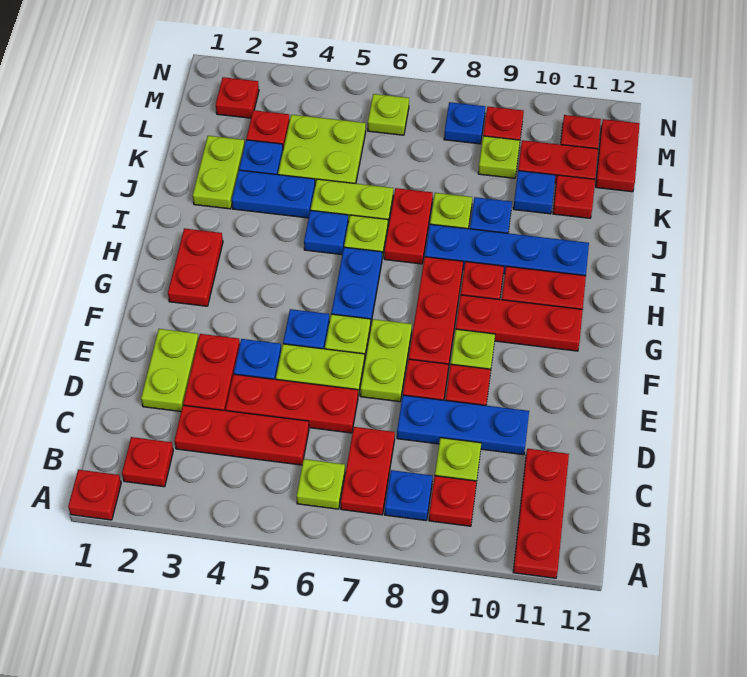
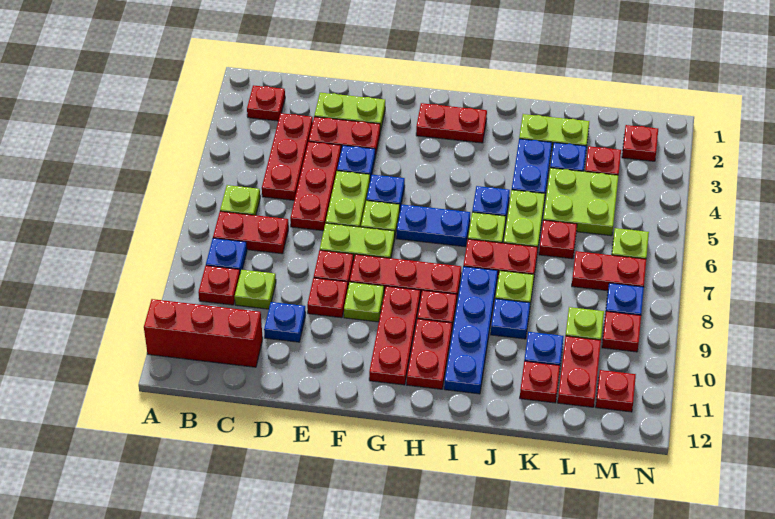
red 1x1 plate [68,470,121,520] -> red 1x1 plate moved to [539,220,577,259]
red 1x3 plate [513,449,569,578] -> red 1x3 brick [144,299,263,367]
blue 1x3 plate [397,395,529,455] -> blue 1x1 plate [264,302,306,342]
red 1x2 plate [596,119,640,192] -> red 1x2 plate moved to [572,251,646,291]

